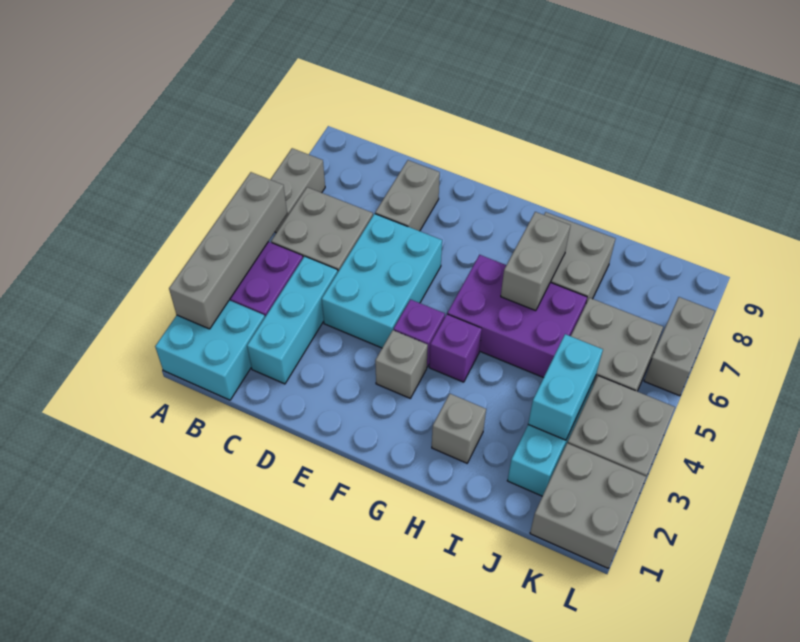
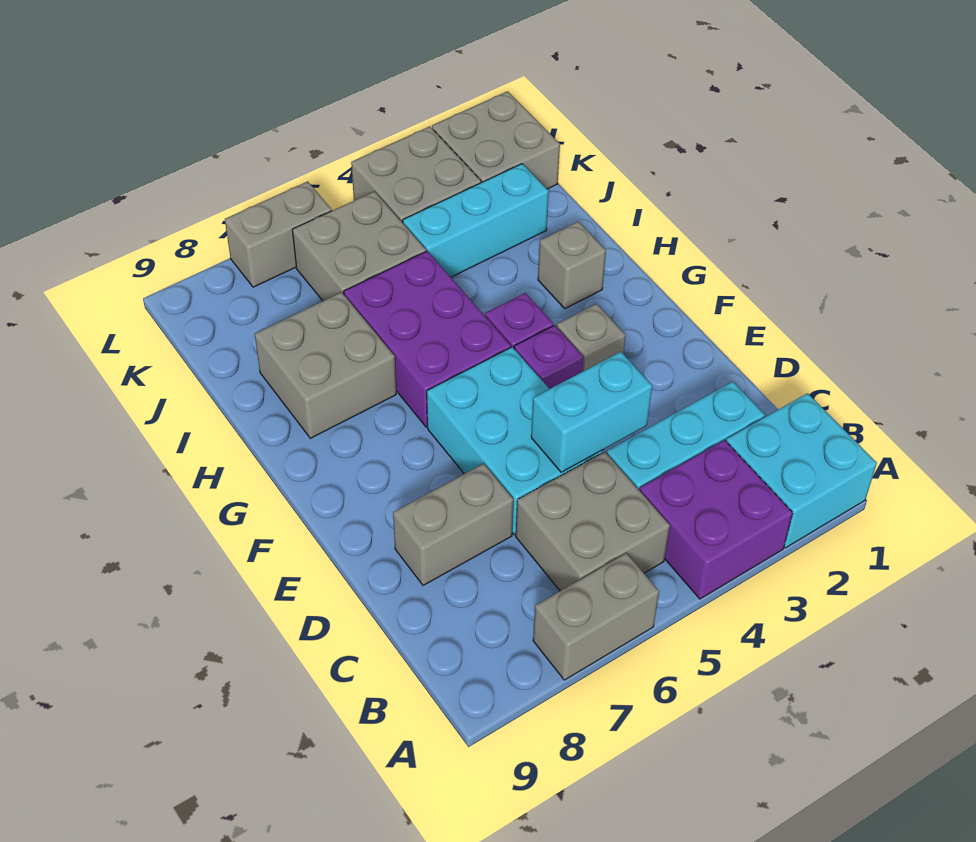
grey 1x4 brick [169,172,287,329] -> none
cyan 2x3 brick [322,214,442,348] -> cyan 2x3 brick turned to [427,347,603,535]
grey 1x2 brick [501,212,571,311] -> none
cyan 1x2 brick [528,334,603,440] -> cyan 1x2 brick moved to [531,352,652,472]

